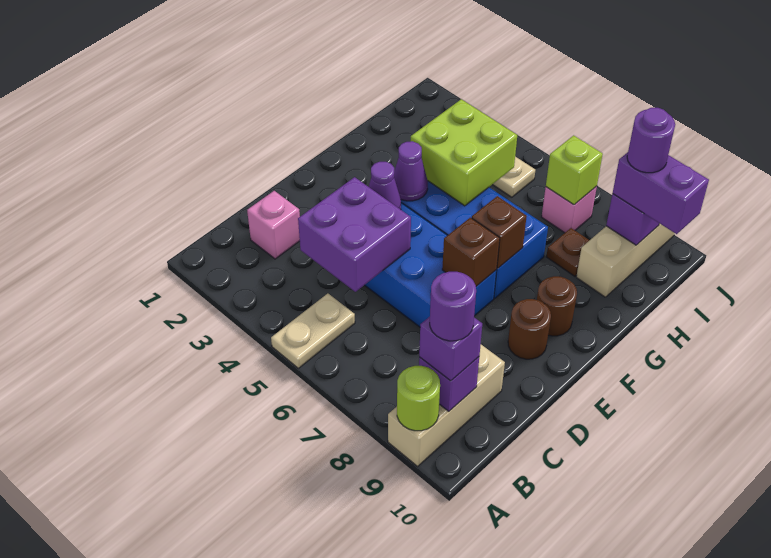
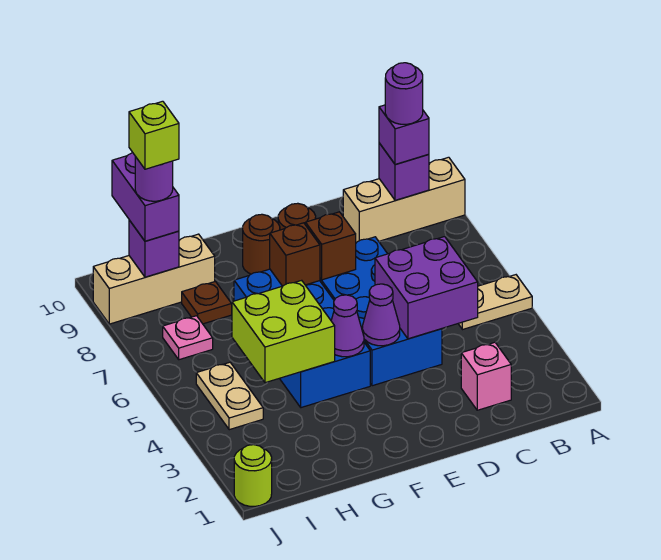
lime 1x1 round brick [397,366,440,431] -> lime 1x1 round brick moved to [234,445,272,506]
pink 1x1 brick [542,186,597,233] -> pink 1x1 plate [163,316,213,360]
lime 1x1 brick [546,135,603,205] -> lime 1x1 brick moved to [129,101,179,169]

